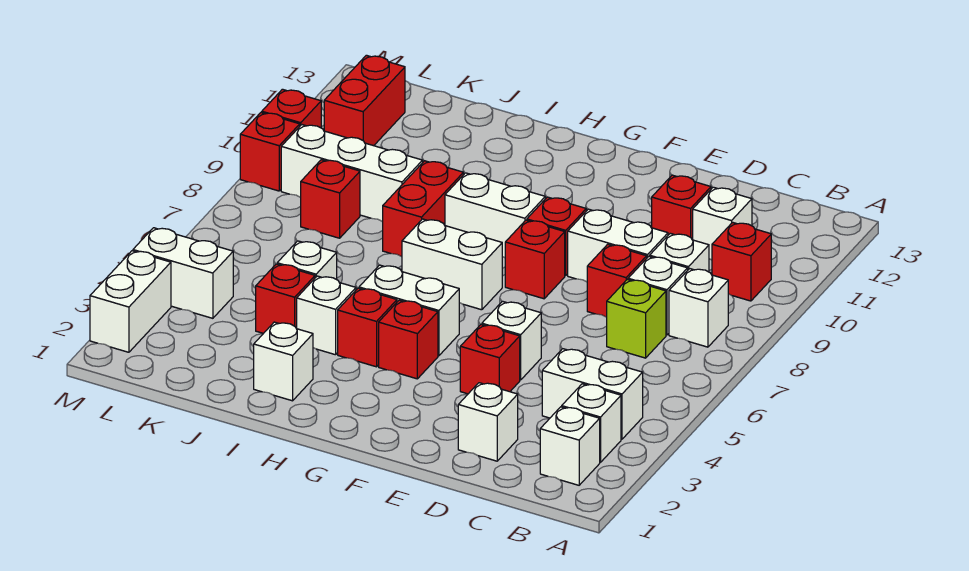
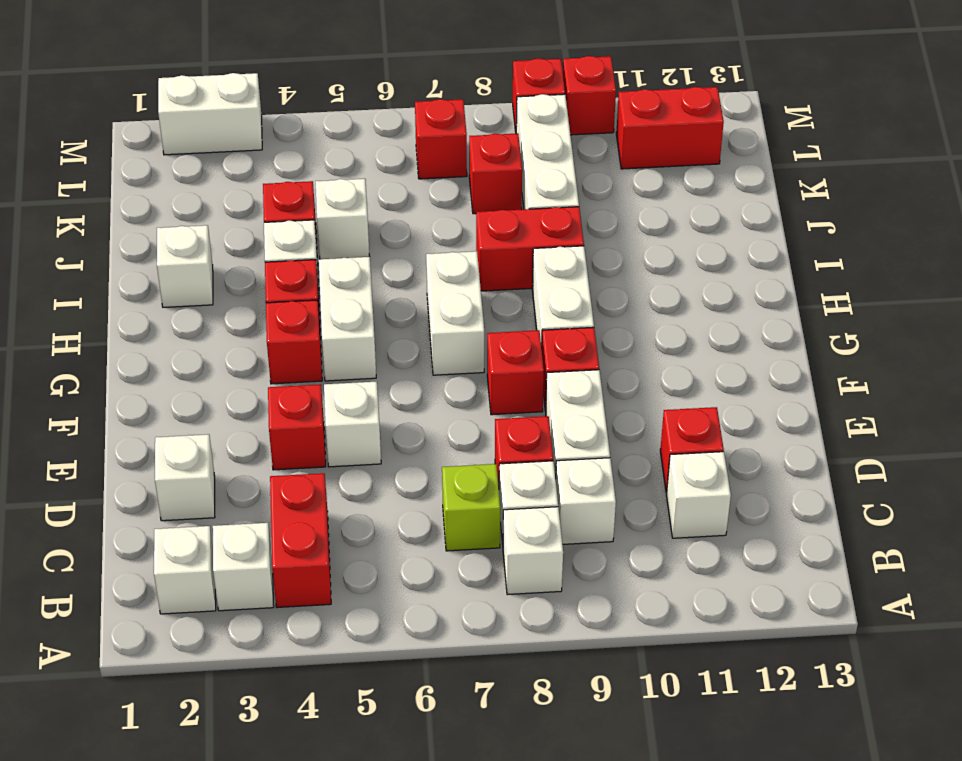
white 1x2 brick [542,349,643,439] -> red 1x2 brick [270,473,331,607]
red 1x1 brick [712,222,771,301] -> red 1x1 brick moved to [415,99,467,179]
white 1x2 brick [133,228,233,318] -> none

